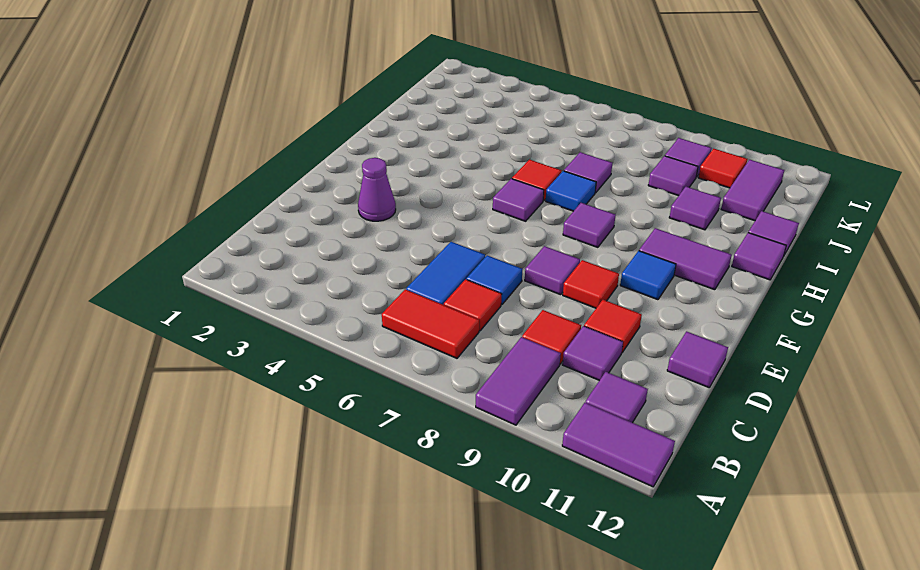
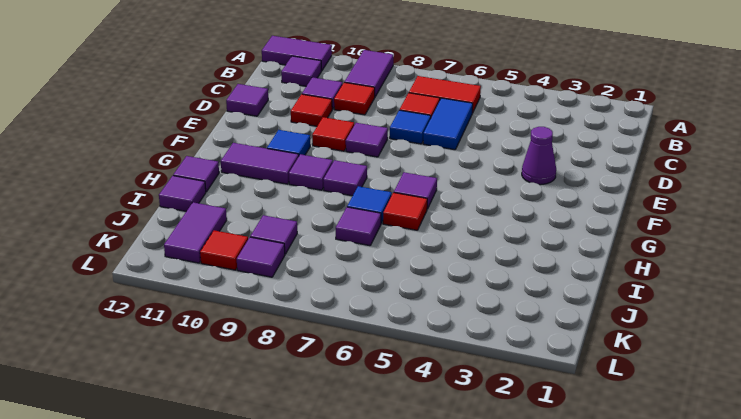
purple 1x1 tile [669,187,721,230] -> purple 1x1 tile moved to [289,154,333,190]

